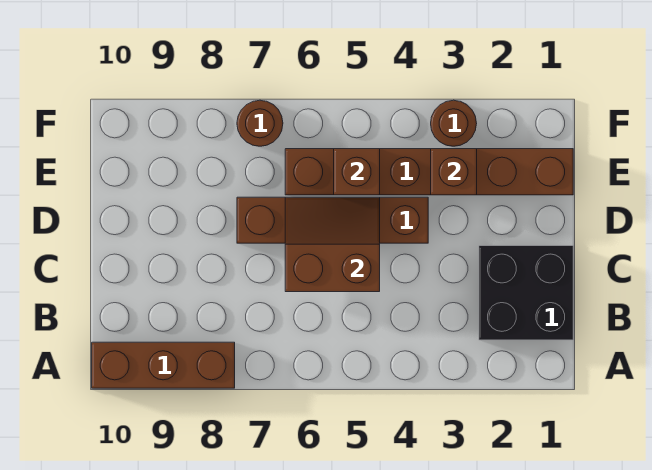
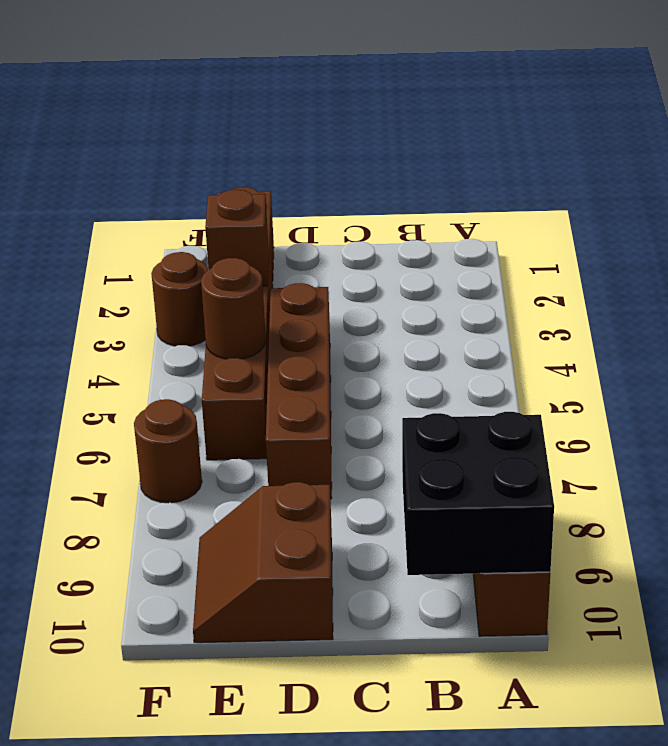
black 2x2 brick [479,246,573,340] -> black 2x2 brick moved to [402,412,554,575]
brown 2x2 slope [285,197,380,292] -> brown 2x2 slope moved to [193,482,333,643]
brown 1x1 brick [334,149,380,195] -> brown 1x1 round brick [201,258,266,359]

